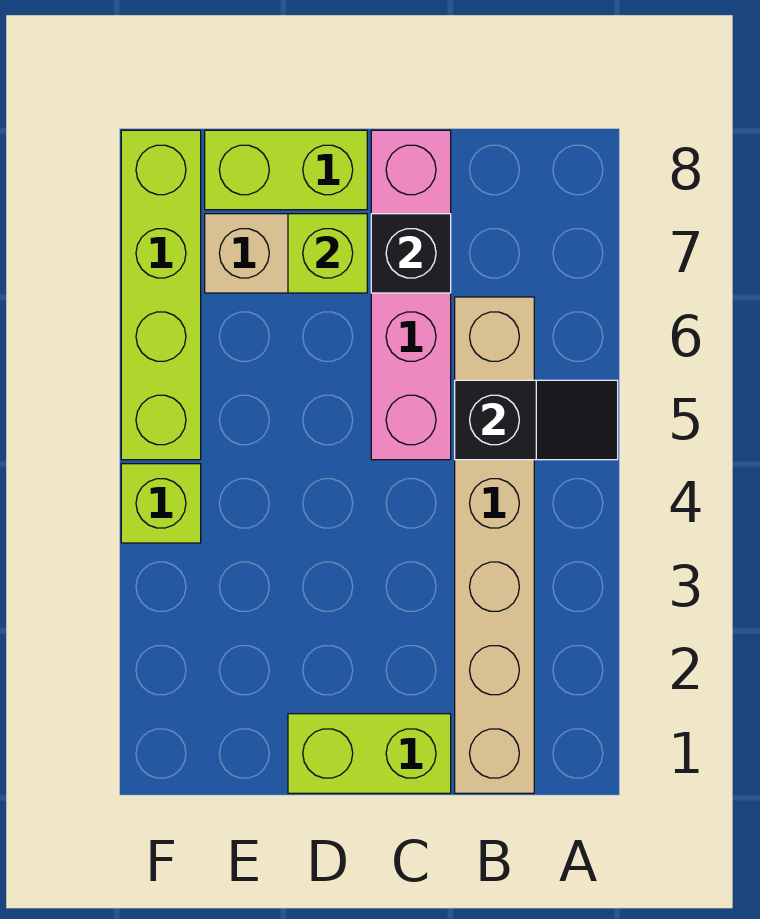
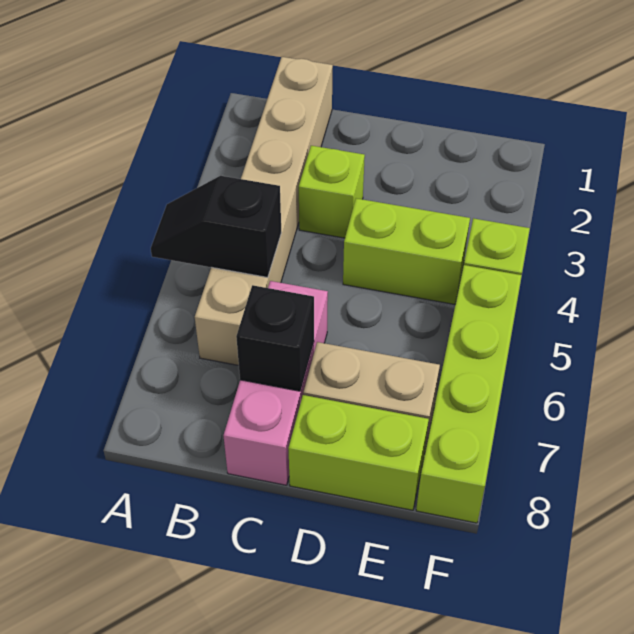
lime 1x2 brick [288,714,451,793] -> lime 1x2 brick moved to [343,198,470,304]
pink 1x4 brick [371,130,451,460] -> pink 1x3 brick [224,281,328,485]
lime 1x1 brick [288,214,367,293] -> lime 1x1 brick moved to [299,146,365,238]

